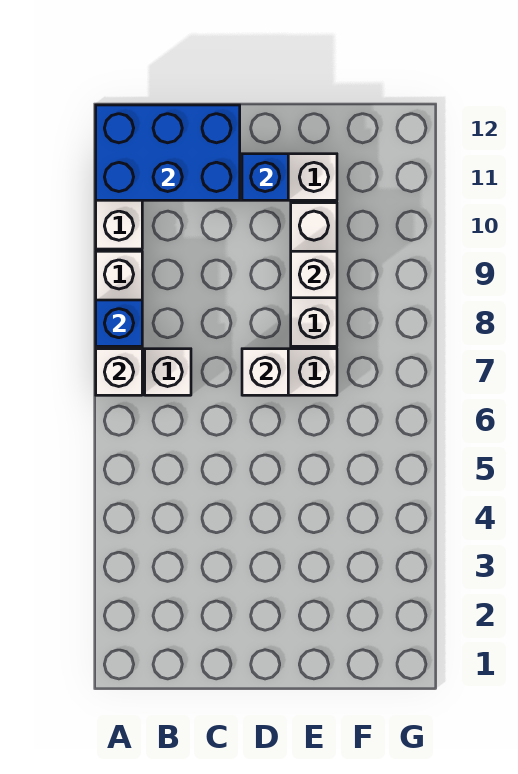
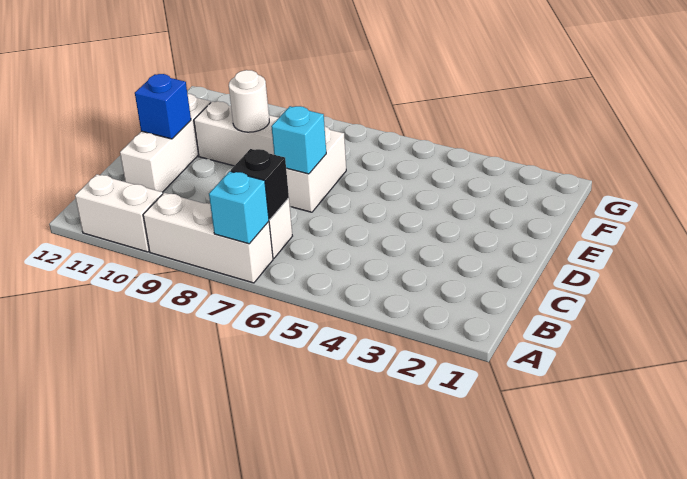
white 1x1 brick [96,349,142,395] -> cyan 1x1 brick [209,171,269,244]
blue 1x1 brick [96,300,142,346] -> none
blue 2x3 brick [96,105,240,200] -> none
none -> black 1x1 brick [231,149,289,220]
white 1x1 brick [242,349,288,395] -> cyan 1x1 brick [271,106,326,174]
white 1x1 brick [291,251,337,298] -> white 1x1 round brick [229,70,269,132]

